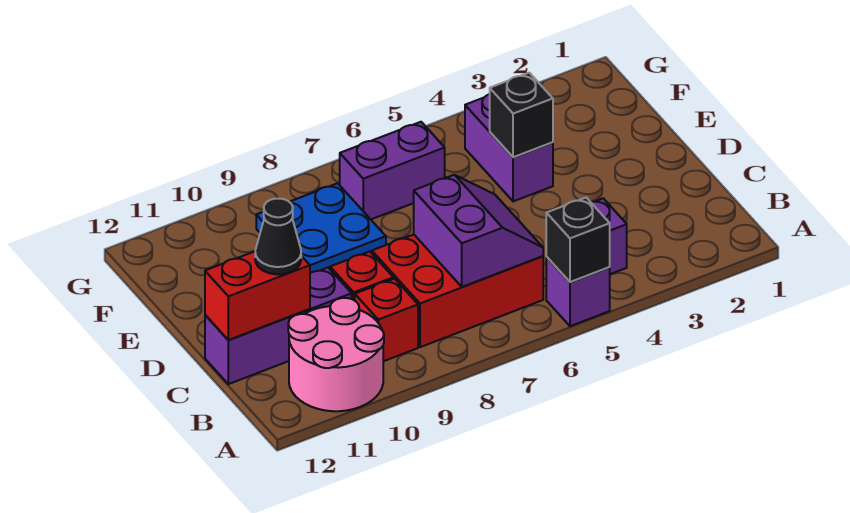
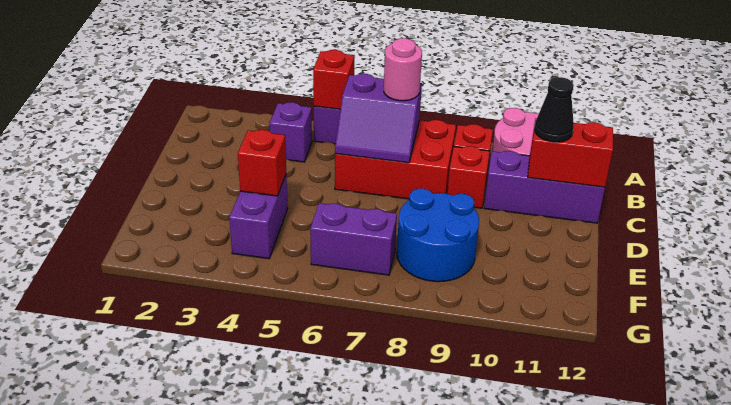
black 1x1 brick [546,198,610,282] -> red 1x1 brick [313,50,355,109]
purple 2x2 slope [414,175,543,287] -> purple 2x2 slope turned to [335,74,422,163]
none -> pink 1x1 round brick [384,38,422,101]
black 1x1 brick [490,73,553,157] -> red 1x1 brick [238,130,286,196]
blue 2x2 plate [256,183,386,273] -> blue 2x2 round brick [397,189,479,282]

